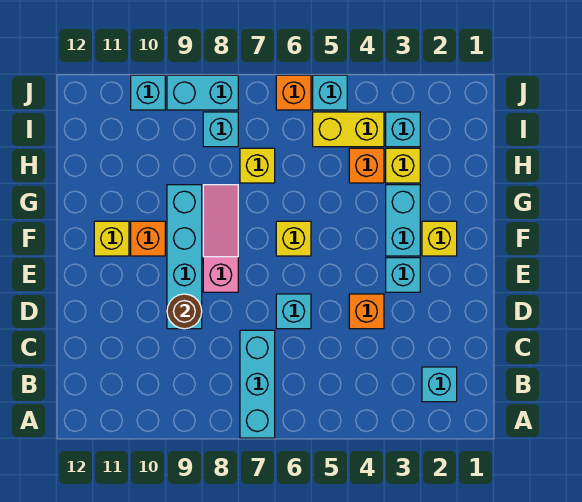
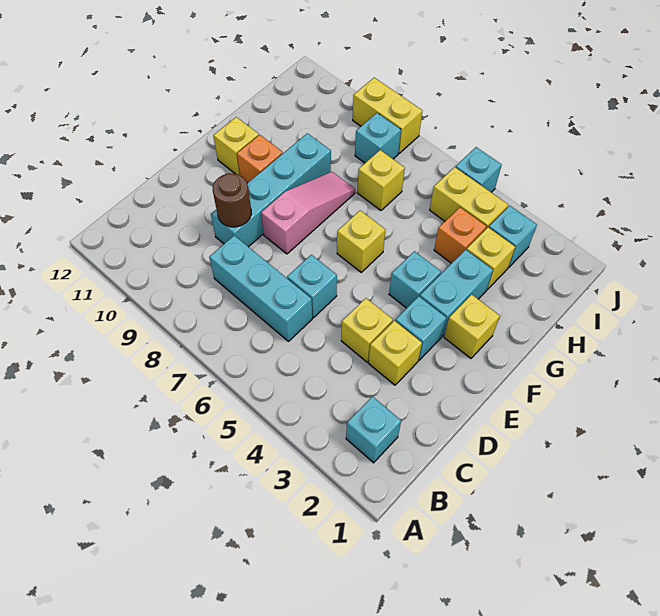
cyan 1x3 brick [240,330,275,438] -> cyan 1x3 brick turned to [209,235,312,341]
none -> yellow 1x1 brick [369,321,422,385]
orange 1x1 brick [349,294,384,329] -> yellow 1x1 brick [341,298,393,362]
orange 1x1 brick [276,75,311,110] -> none
cyan 1x2 brick [167,75,238,110] -> yellow 1x2 brick [353,78,422,153]
cyan 1x1 brick [131,75,165,110] -> cyan 1x1 brick moved to [389,251,441,308]

